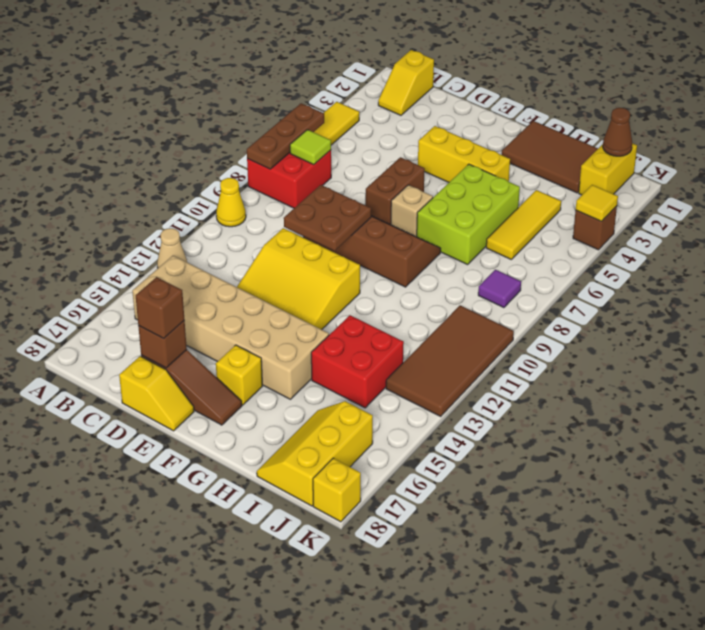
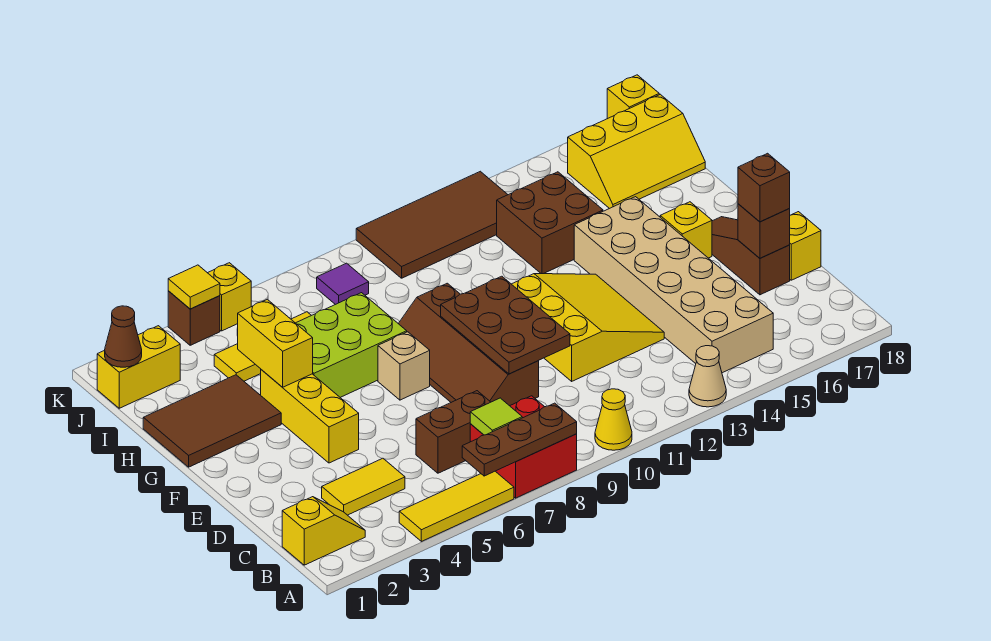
none -> yellow 1x2 tile [322,458,405,515]
brown 2x2 plate [284,185,371,251] -> brown 2x3 plate [441,276,570,374]
brown 1x2 brick [365,157,425,225] -> brown 1x2 brick moved to [416,391,490,473]
brown 2x3 tile [502,121,598,193] -> brown 2x3 tile turned to [143,375,281,467]
none -> yellow 1x2 brick [238,299,313,387]
red 2x2 brick [311,315,404,408] -> brown 2x2 brick [497,172,603,274]
none -> yellow 1x1 brick [208,263,251,331]

